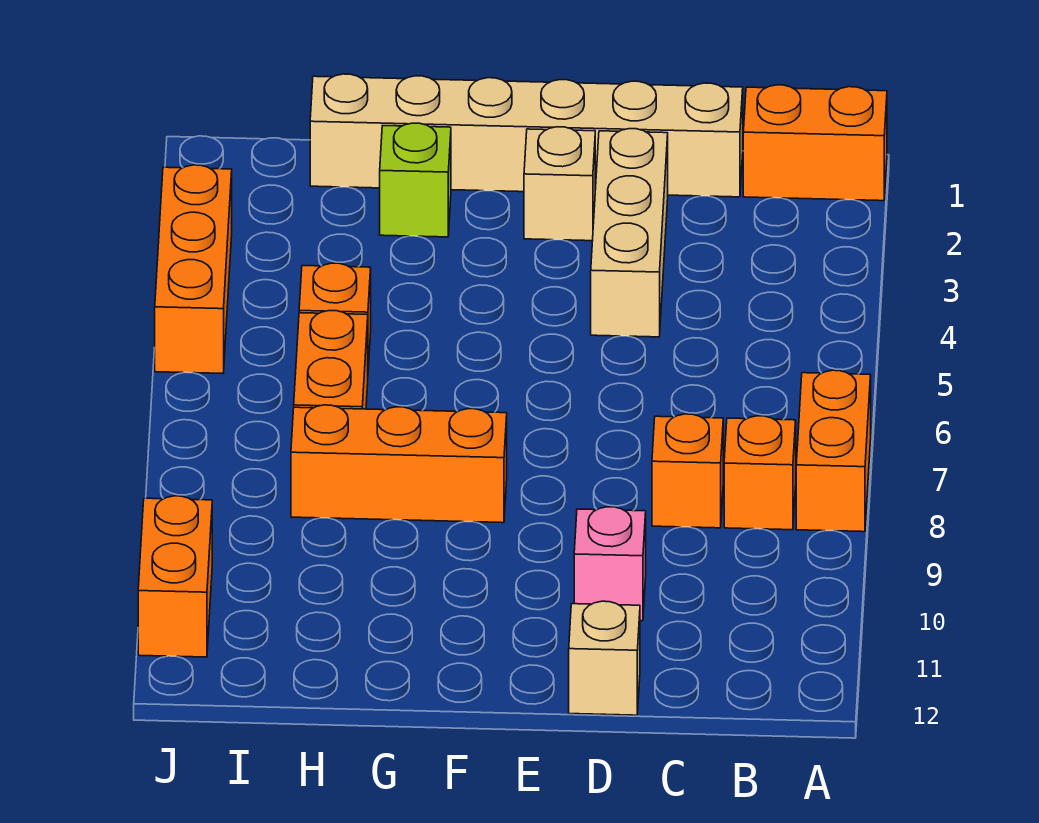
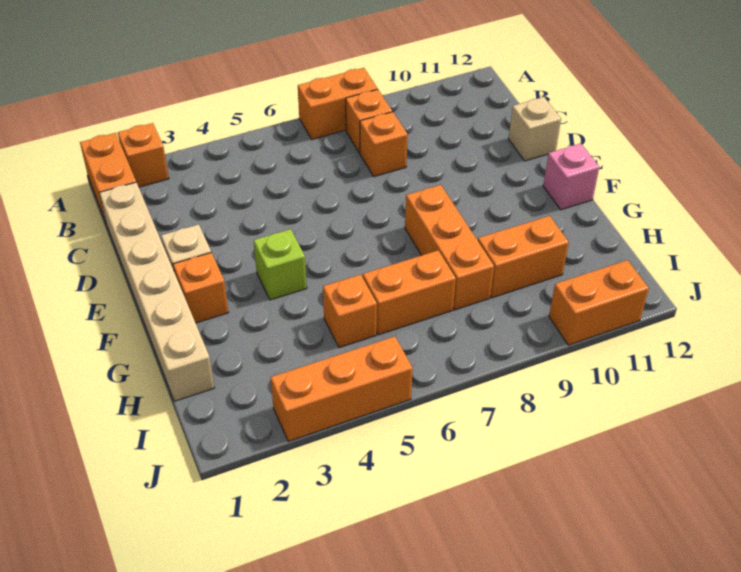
none -> orange 1x1 brick [118,123,169,187]
tan 1x3 brick [591,129,668,337] -> none
pink 1x1 brick [574,507,646,621] -> pink 1x1 brick moved to [543,144,599,210]
none -> orange 1x1 brick [173,252,229,323]
lime 1x1 brick [380,123,451,237] -> lime 1x1 brick moved to [254,229,307,300]
none -> orange 1x2 brick [478,216,569,298]

